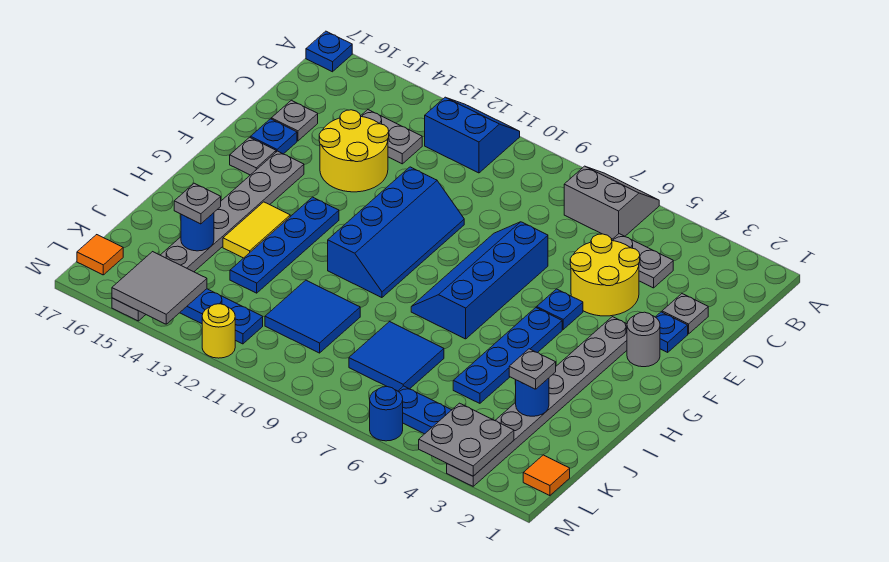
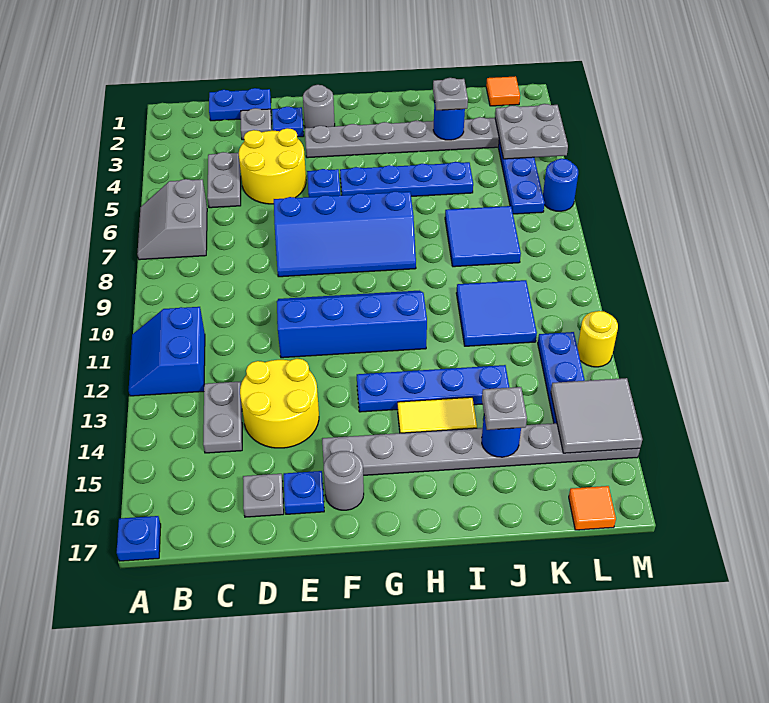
none -> blue 1x2 plate [209,88,271,121]
grey 1x1 plate [230,137,276,175] -> grey 1x1 round brick [324,451,364,510]

